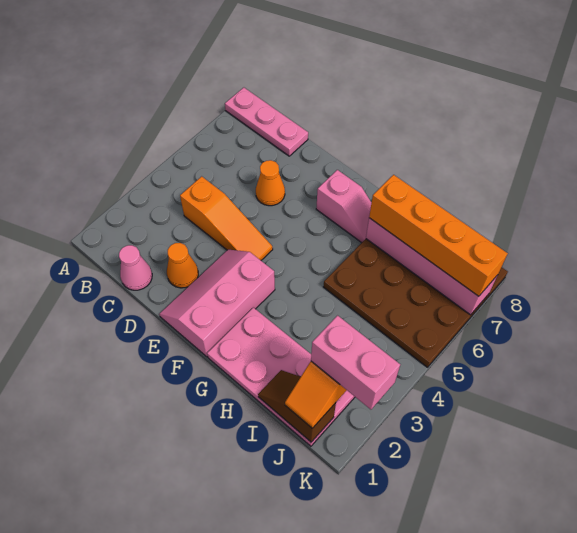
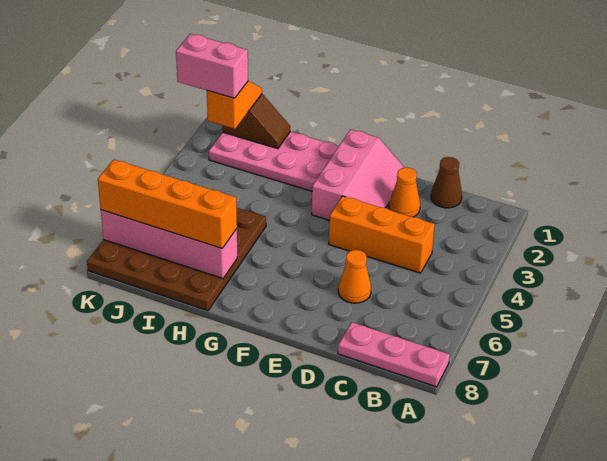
pink 1x1 cone [119,245,152,290] -> brown 1x1 cone [431,157,462,208]
orange 1x3 slope [180,176,273,260] -> orange 1x3 brick [329,196,435,273]
pink 1x2 slope [316,170,372,243] -> none

